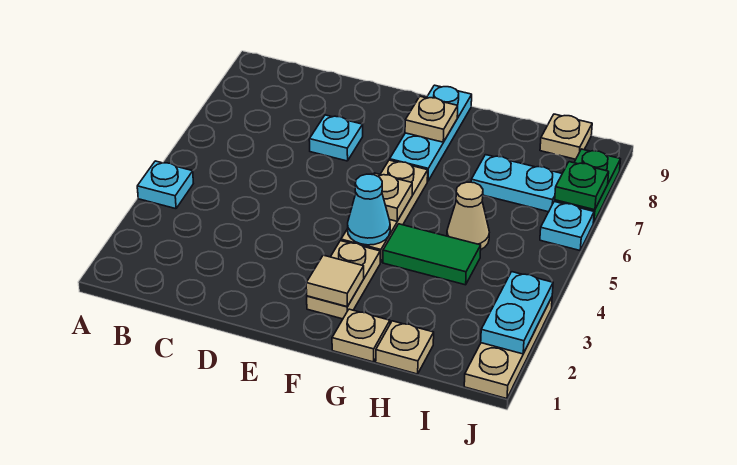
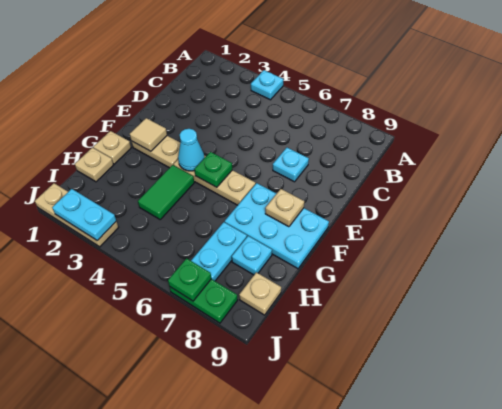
tan 1x1 plate [372,173,412,221] -> green 1x1 plate [194,152,232,187]
cyan 1x3 plate [390,85,472,181] -> cyan 2x3 plate [225,183,329,269]
tan 1x1 cone [447,182,489,249] -> none
cyan 1x1 plate [540,201,594,250] -> cyan 1x1 plate moved to [232,236,272,275]

